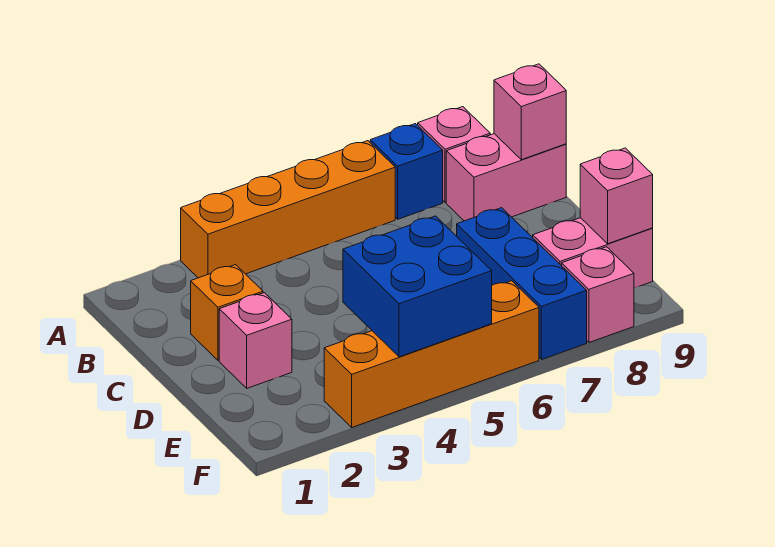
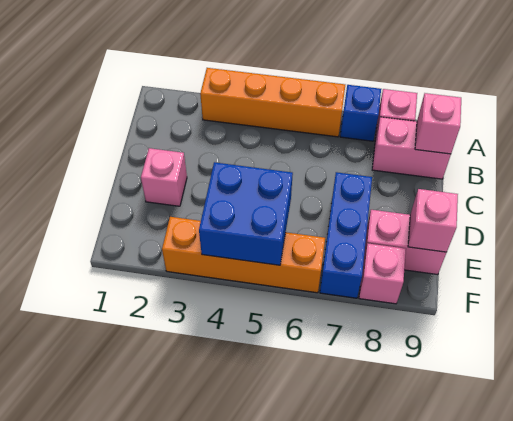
orange 1x1 brick [191,265,263,360] -> none

